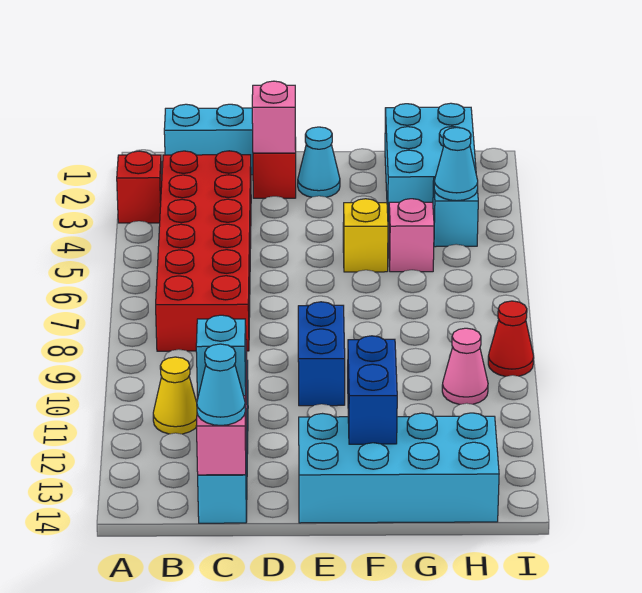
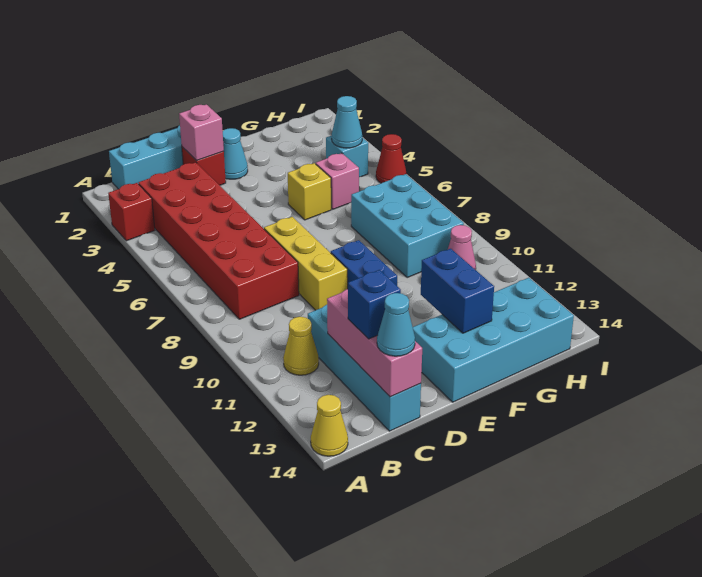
none -> yellow 1x1 cone [311,395,348,456]
cyan 1x1 brick [196,315,246,396] -> blue 1x1 brick [348,270,401,339]
none -> yellow 1x3 brick [264,217,348,310]
cyan 2x3 brick [385,103,476,222] -> cyan 2x3 brick moved to [351,174,464,278]
red 1x1 cone [488,301,534,376] -> red 1x1 cone moved to [376,134,406,183]

